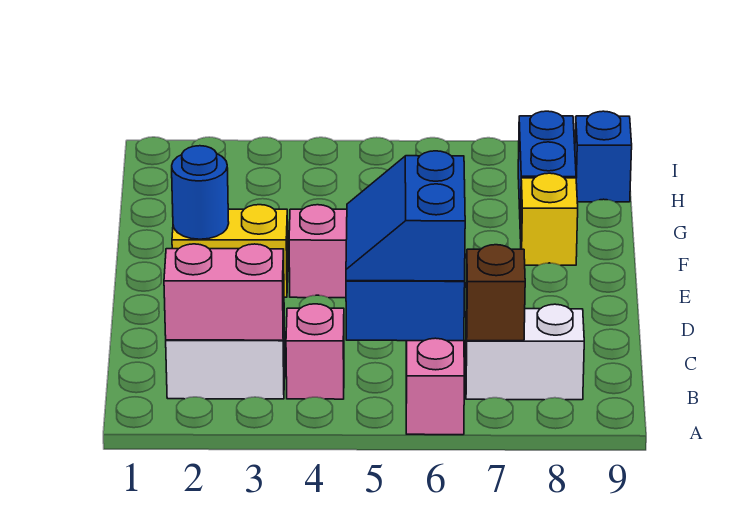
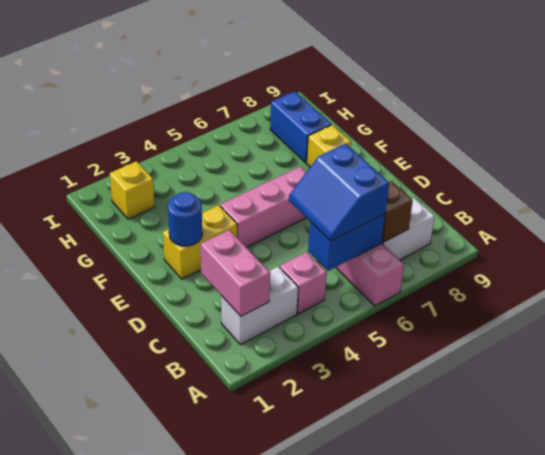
pink 1x2 brick [164,244,284,340] -> pink 1x2 brick turned to [201,230,270,316]
none -> yellow 1x1 brick [110,161,155,219]
blue 1x1 brick [575,111,632,202] -> none

